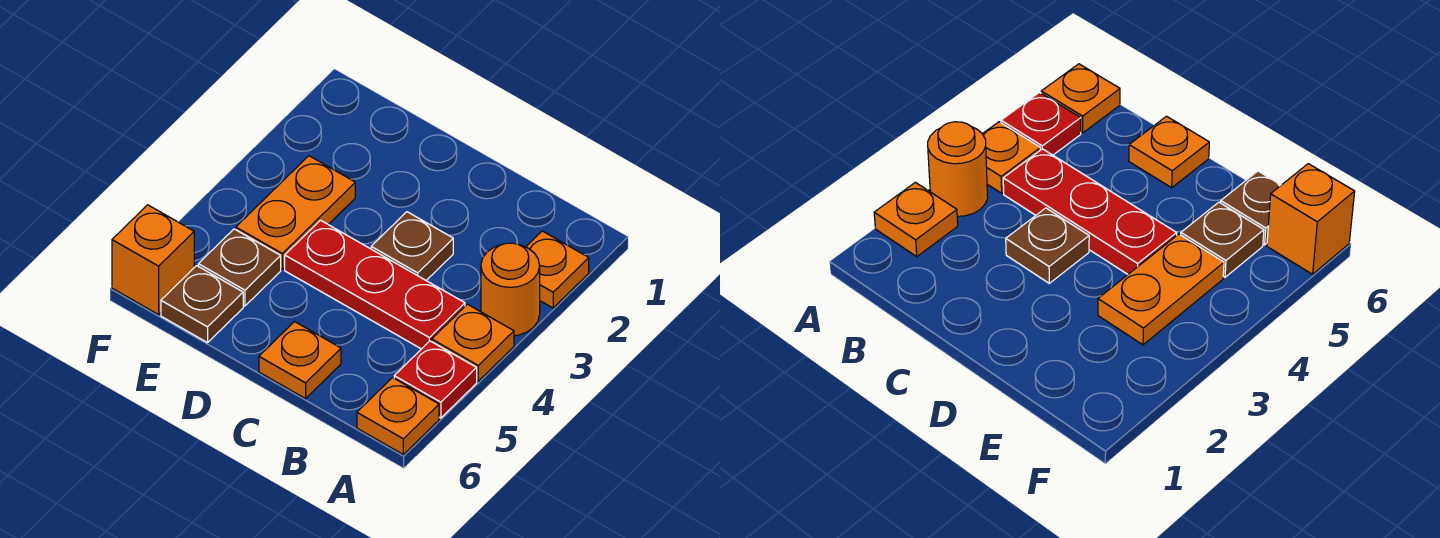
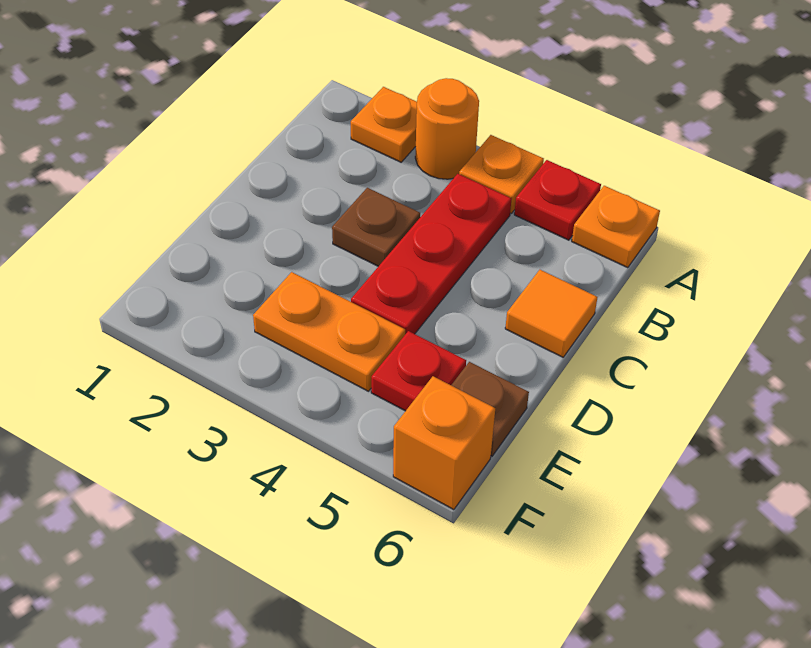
orange 1x1 plate [259,322,341,399] -> orange 1x1 tile [505,270,597,357]
brown 1x1 plate [198,229,281,306] -> red 1x1 plate [371,331,466,411]

